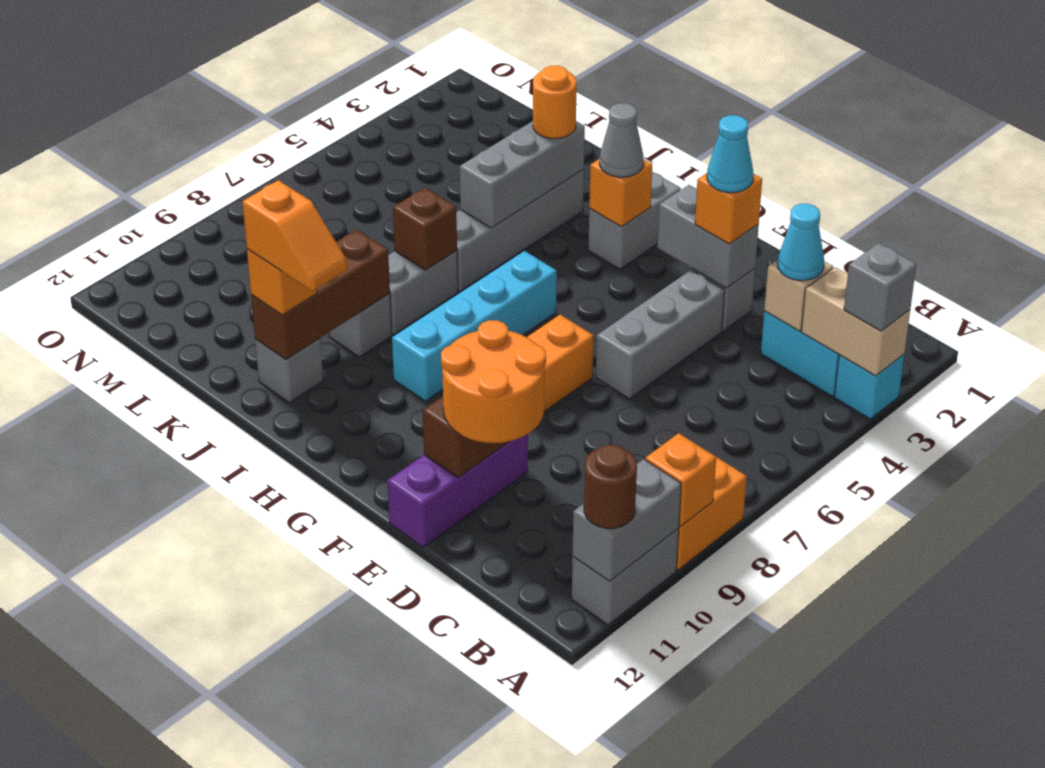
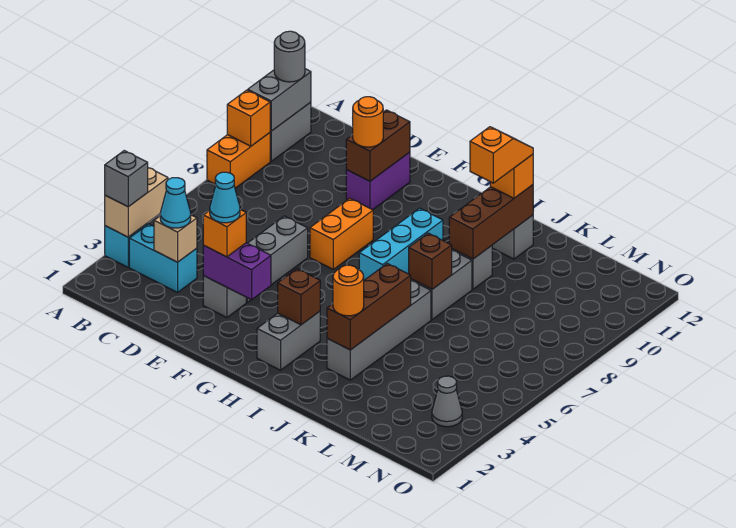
tan 1x2 brick [801,267,910,376] -> tan 1x2 brick turned to [105,168,168,237]
brown 1x1 round brick [584,445,637,528] -> grey 1x1 round brick [274,31,305,82]
orange 2x2 round brick [441,320,546,443] -> orange 1x1 round brick [353,97,383,147]
grey 1x2 brick [657,185,759,288] -> purple 1x2 brick [203,243,271,300]
purple 1x3 brick [388,434,528,547] -> purple 1x2 brick [346,152,410,210]
orange 1x1 brick [589,159,652,227] -> brown 1x1 brick [278,269,320,325]
grey 1x1 cone [600,103,644,177] -> grey 1x1 cone moved to [432,376,462,427]
cyan 1x4 brick [392,251,557,401] -> cyan 1x3 brick [359,208,443,280]
orange 1x2 slope [243,180,348,291] -> orange 1x2 slope turned to [470,127,533,183]
grey 1x3 brick [460,121,585,228] -> brown 1x3 brick [327,263,411,350]

